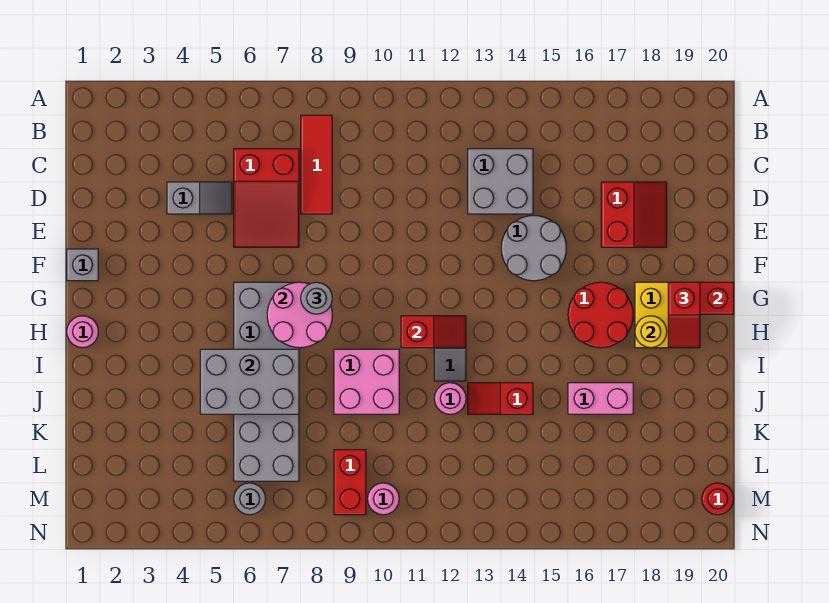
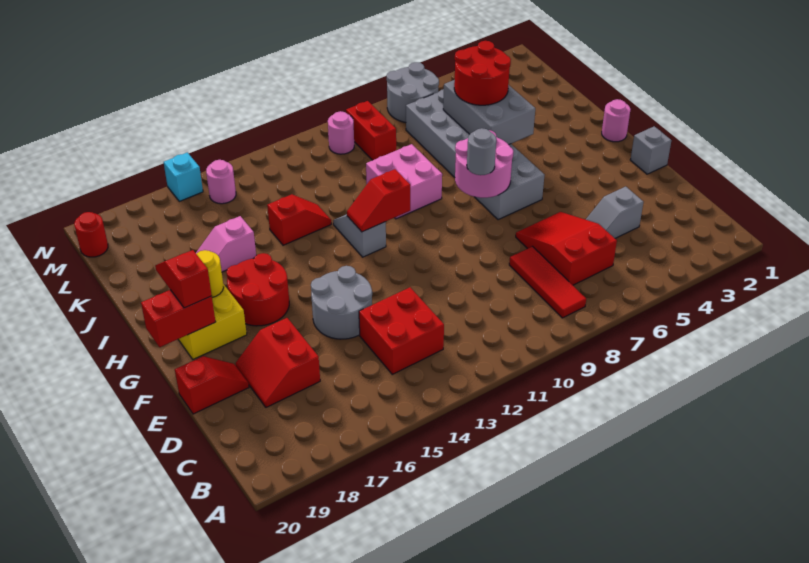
grey 2x2 brick [468,149,533,214] -> red 2x2 brick [359,287,444,374]
none -> red 1x2 slope [175,356,249,414]
grey 2x3 brick [200,349,299,414] -> grey 2x3 brick turned to [443,80,535,145]
none -> red 2x2 round brick [454,41,511,105]
pink 1x1 round brick [434,383,466,414] -> pink 1x1 round brick moved to [206,160,236,204]
pink 1x2 brick [568,383,633,414] -> pink 1x2 slope [196,216,256,272]
grey 1x1 round brick [234,483,266,515] -> grey 2x2 round brick [387,62,439,122]
none -> cyan 1x1 brick [164,152,203,201]

